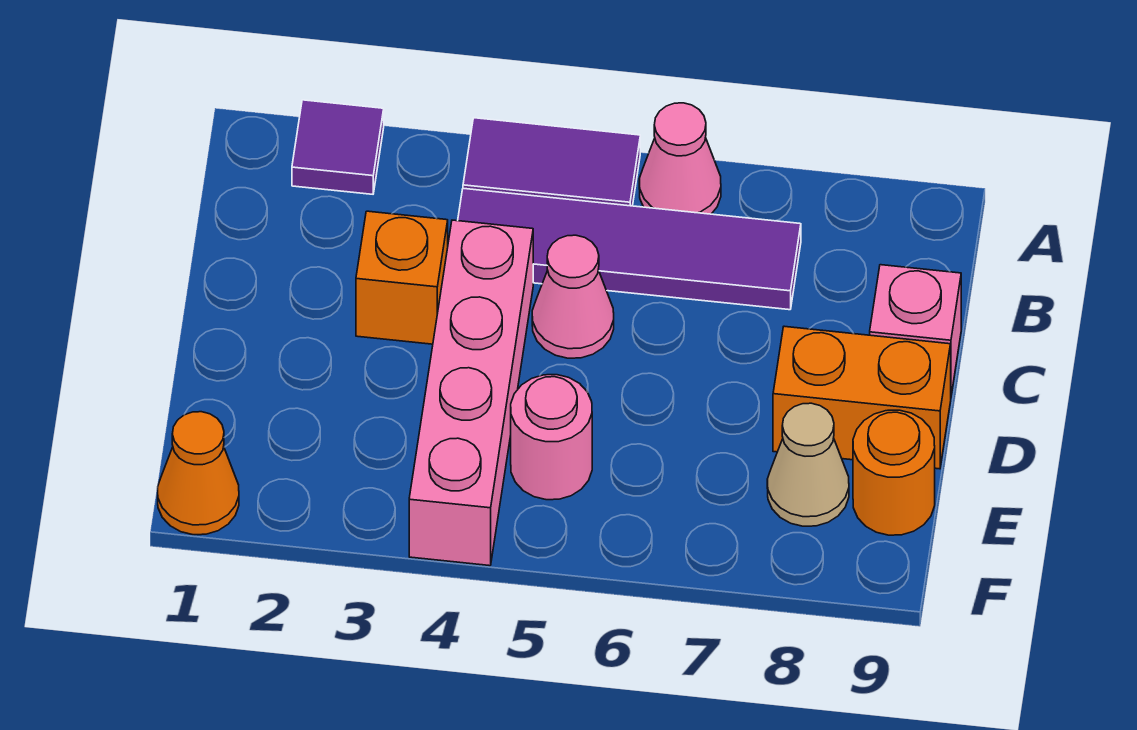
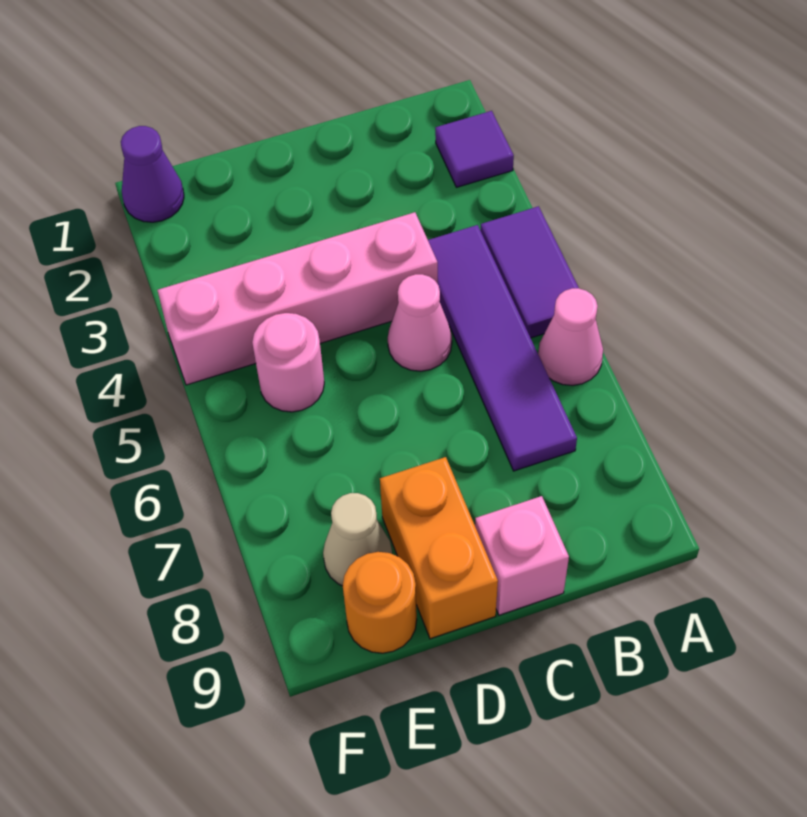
orange 1x1 brick [356,211,448,344] -> none
orange 1x1 cone [158,412,239,535] -> purple 1x1 cone [121,126,184,222]

